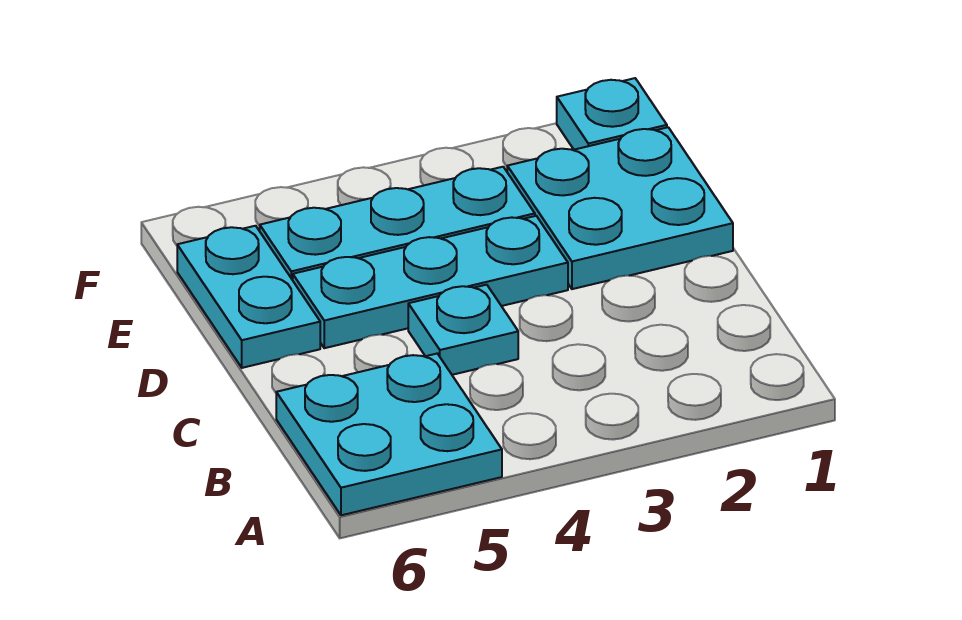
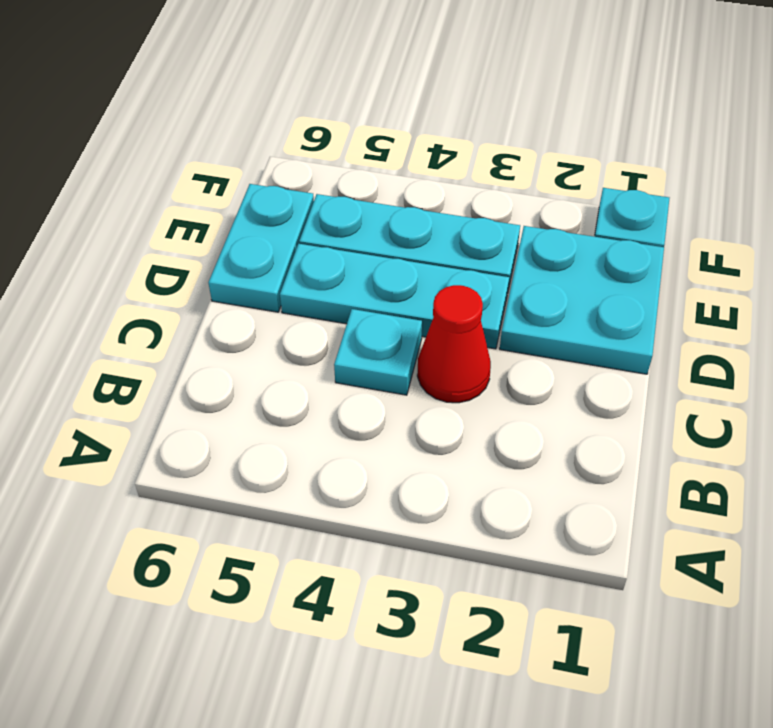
cyan 2x2 plate [276,354,502,515] -> none
none -> red 1x1 cone [417,285,491,403]

